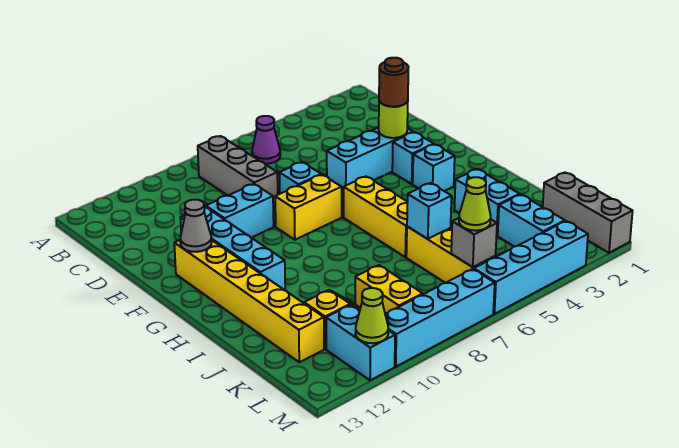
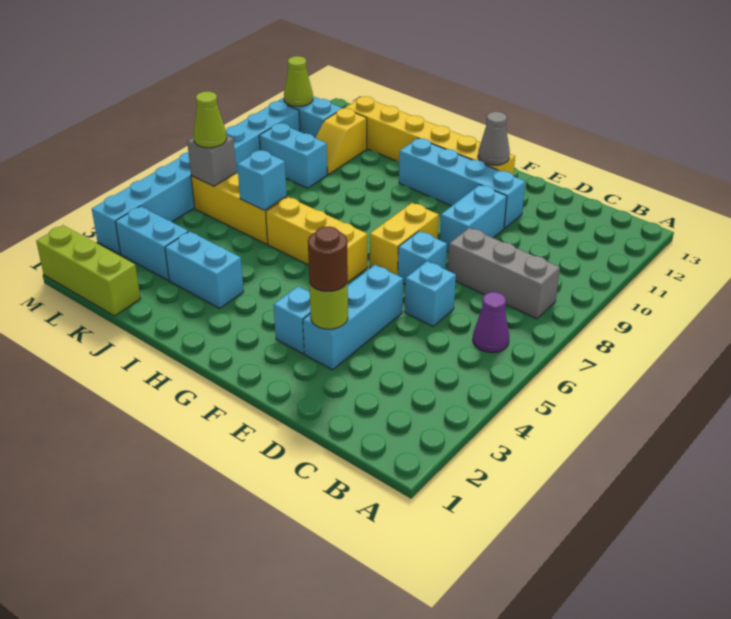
cyan 1x1 brick [413,144,455,191] -> cyan 1x1 brick moved to [405,261,456,326]
grey 1x3 brick [543,173,633,253] -> lime 1x3 brick [36,225,141,316]
yellow 1x2 brick [355,265,423,314] -> cyan 1x2 brick [259,123,327,188]

